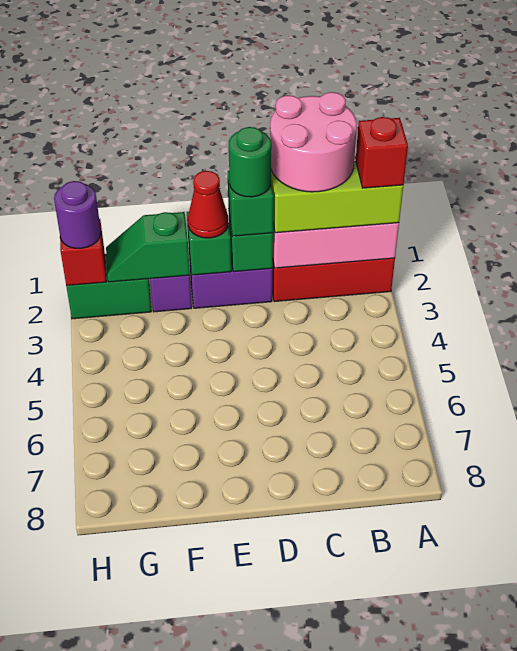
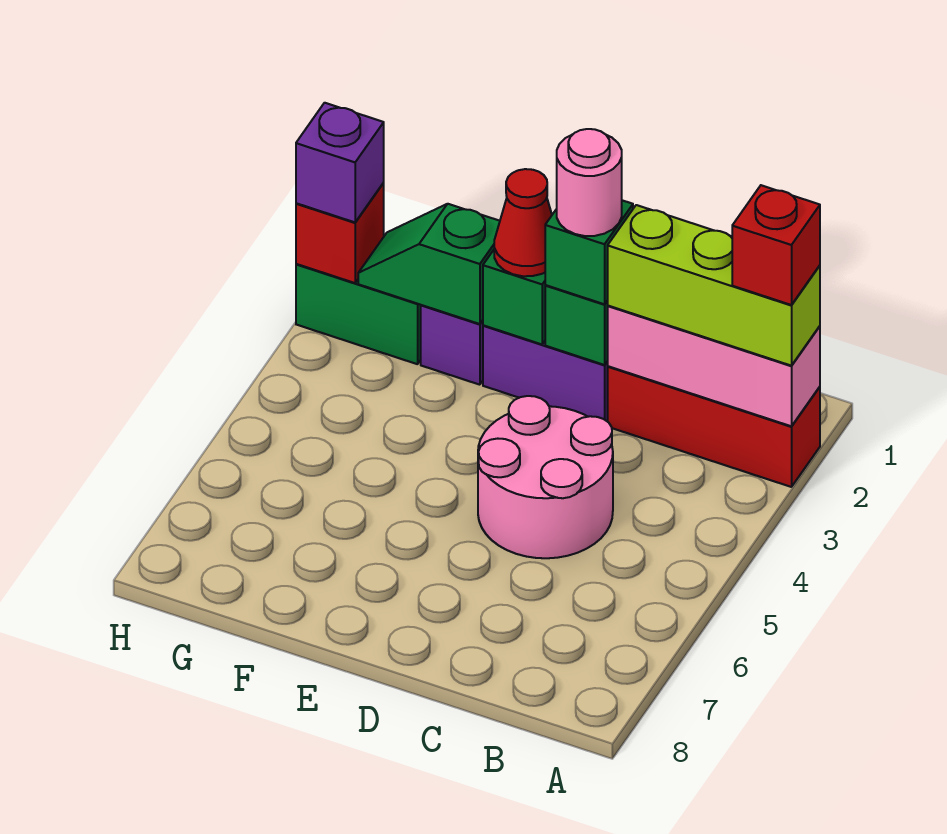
pink 2x2 round brick [270,92,357,192] -> pink 2x2 round brick moved to [478,396,613,558]
green 1x1 round brick [229,127,271,197] -> pink 1x1 round brick [557,129,622,236]
purple 1x1 round brick [54,181,101,248] -> purple 1x1 brick [296,103,384,222]

